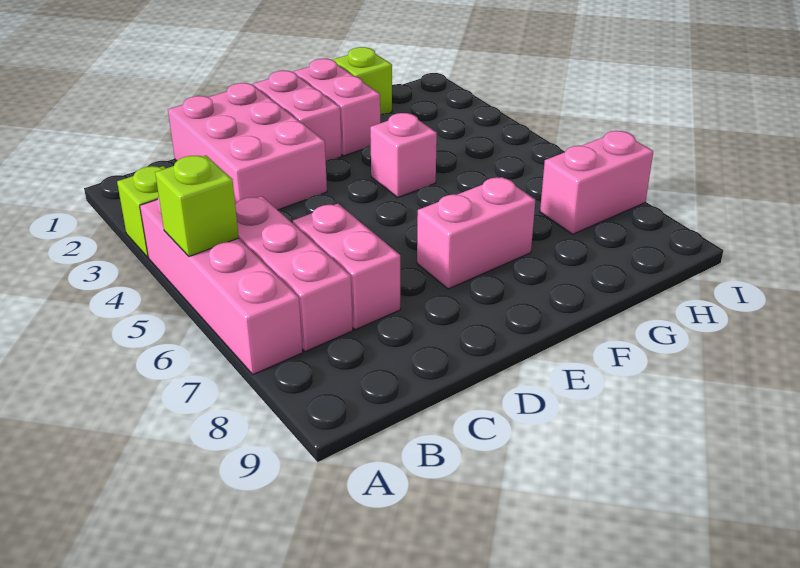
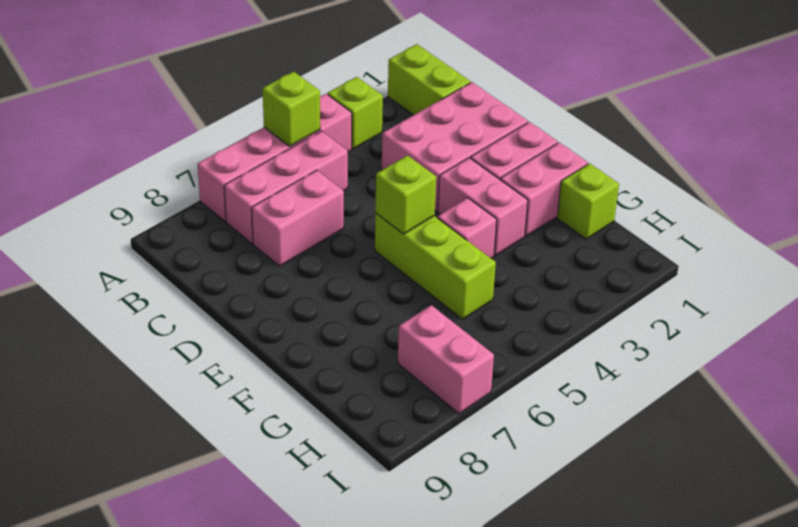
none -> lime 1x2 brick [388,44,471,115]
none -> lime 1x3 brick [375,213,496,319]
none -> lime 1x1 brick [375,155,436,234]
pink 1x2 brick [417,177,535,289] -> pink 1x2 brick moved to [438,158,528,255]

